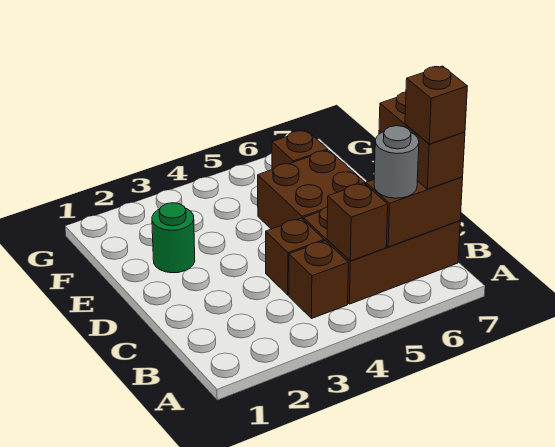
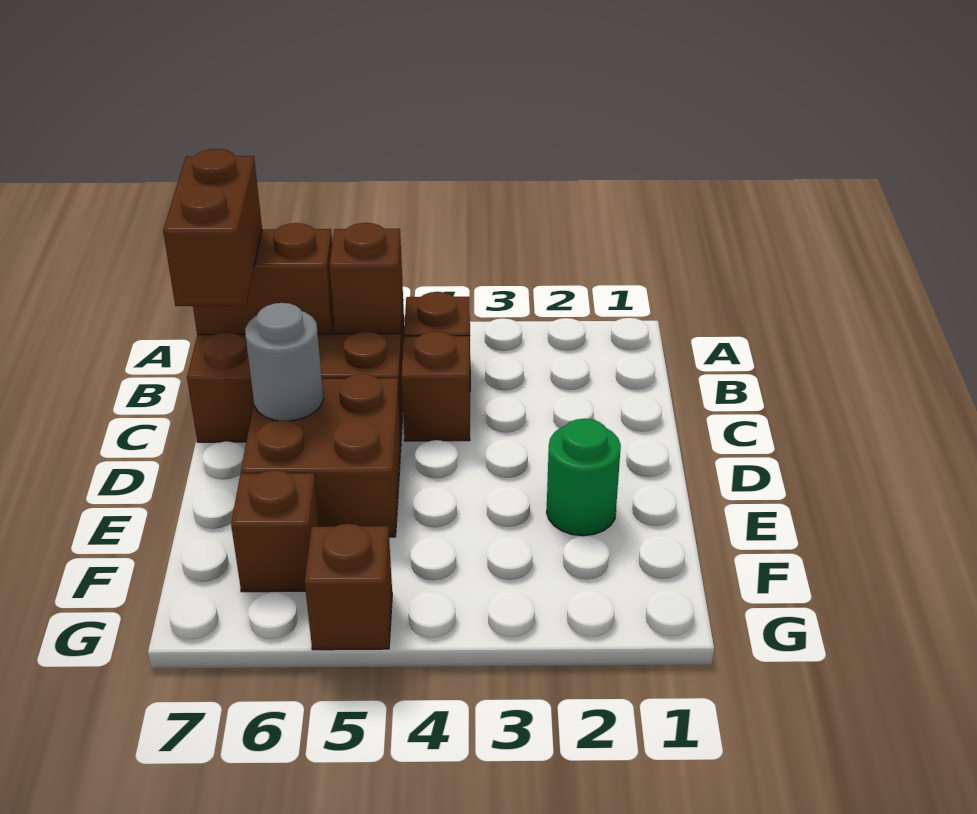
grey 1x1 round brick [374,126,419,198] -> grey 1x1 round brick moved to [245,303,323,421]
brown 1x1 brick [405,66,467,144] -> brown 1x1 brick moved to [305,524,392,650]

